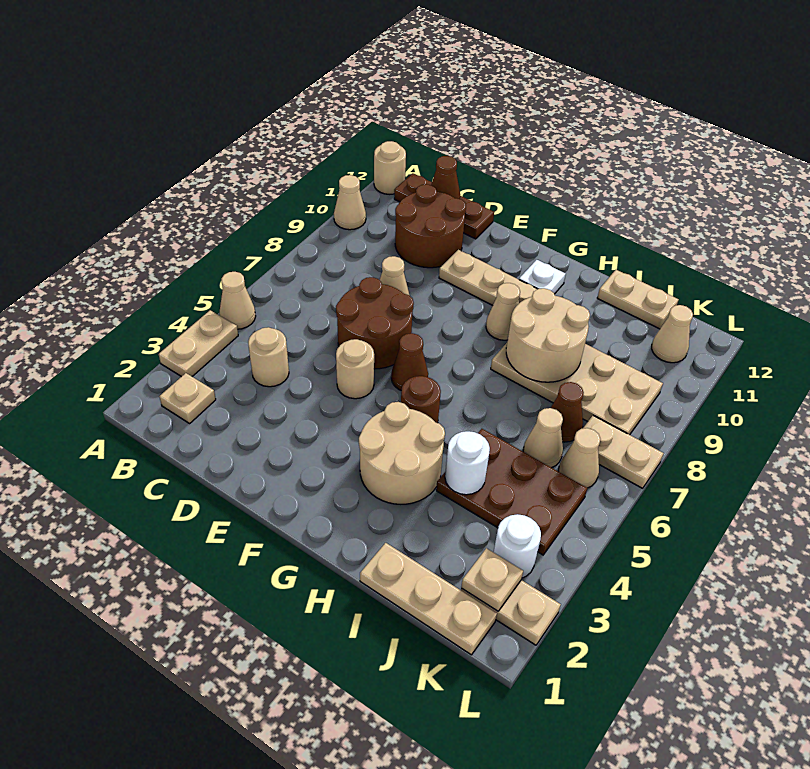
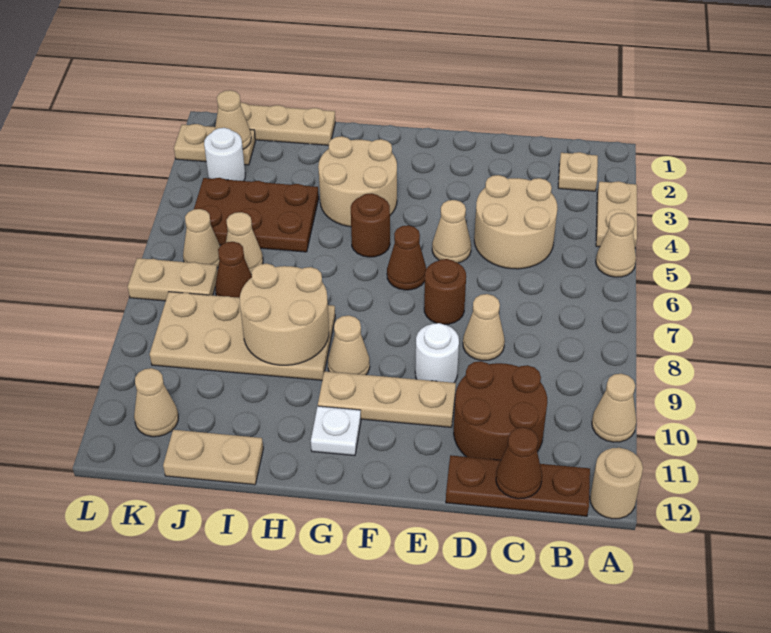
tan 1x1 round brick [248,327,289,387] -> tan 2x2 round brick [474,175,558,269]
brown 2x2 round brick [336,277,414,369] -> brown 1x1 round brick [424,259,466,324]
tan 1x1 round brick [336,339,374,399] -> tan 1x1 cone [432,200,471,263]
white 1x1 round brick [445,431,490,495] -> white 1x1 round brick moved to [415,323,459,383]
tan 1x1 plate [461,548,523,611] -> tan 1x1 cone [215,90,251,149]

